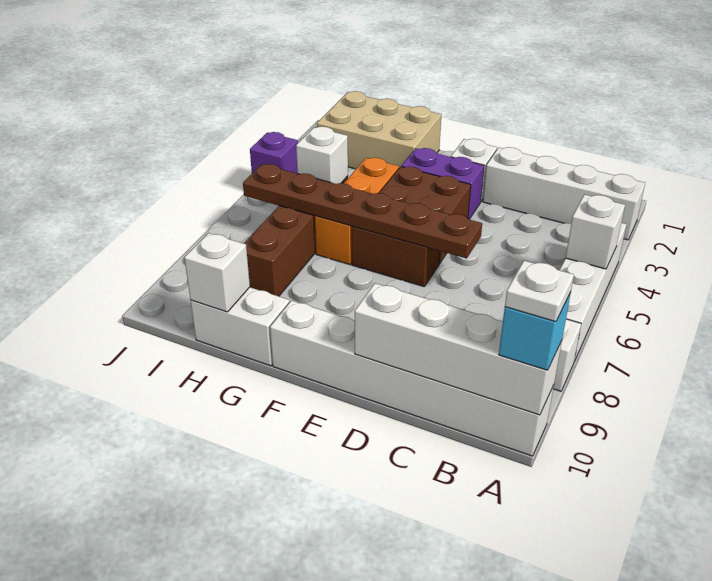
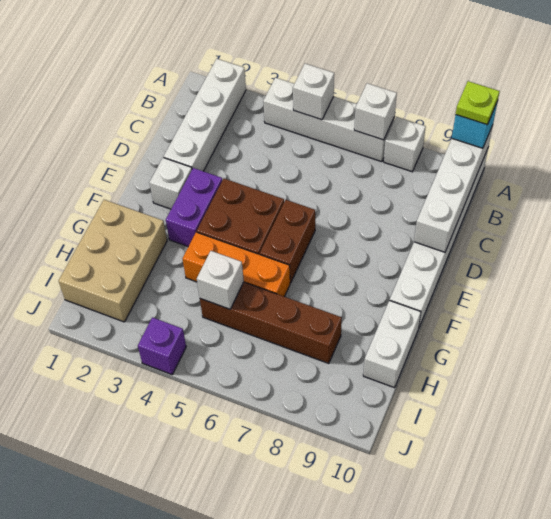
white 1x1 plate [505,261,574,322] -> lime 1x1 plate [456,81,500,125]
brown 1x6 plate [243,164,482,258] -> none
white 1x1 brick [184,233,250,312] -> white 1x1 brick moved to [354,83,397,140]

